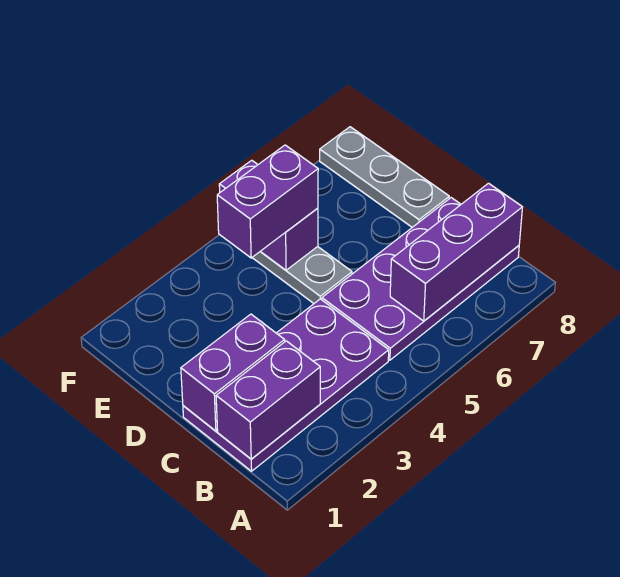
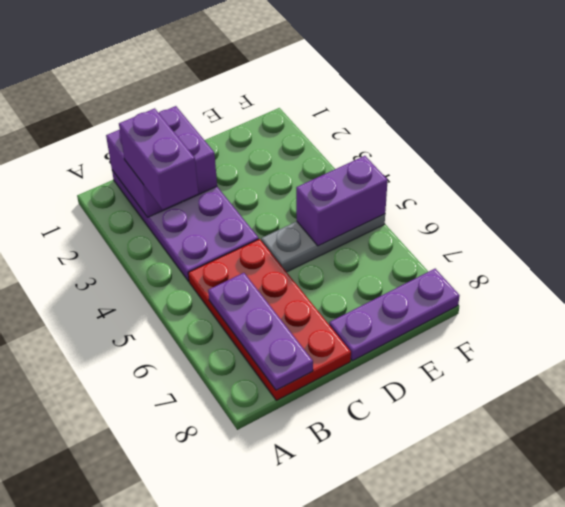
purple 2x4 plate [322,198,519,360] -> red 2x4 plate [188,239,351,401]
purple 1x3 brick [390,183,522,321] -> purple 1x3 plate [208,273,313,390]
grey 1x3 plate [320,127,449,227] -> purple 1x3 plate [329,269,460,361]
purple 1x2 brick [217,145,318,258] -> purple 1x2 brick moved to [119,108,198,209]

